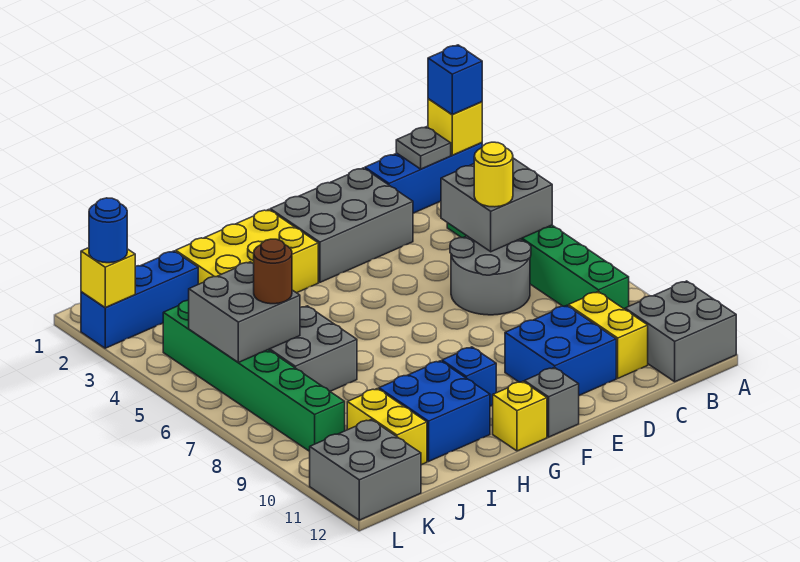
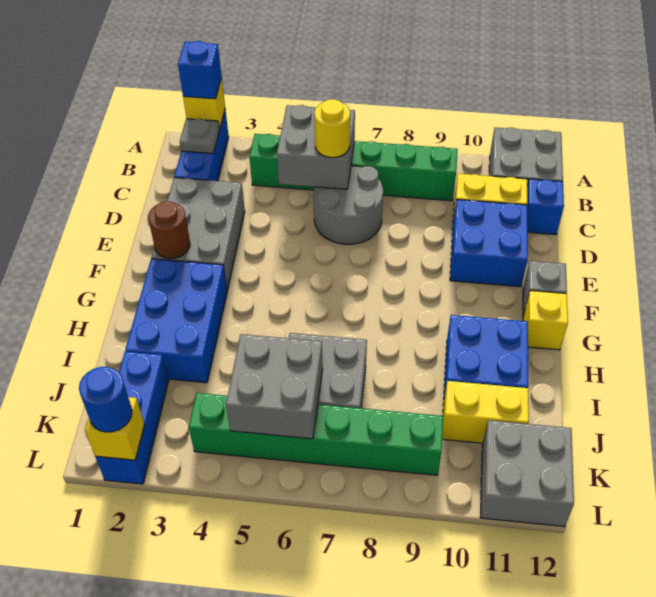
yellow 2x3 brick [176,210,318,293] -> blue 2x3 brick [125,259,227,383]
blue 1x1 brick [442,347,496,406] -> blue 1x1 brick moved to [527,179,564,235]
brown 1x1 round brick [254,239,292,304] -> brown 1x1 round brick moved to [148,201,190,259]

